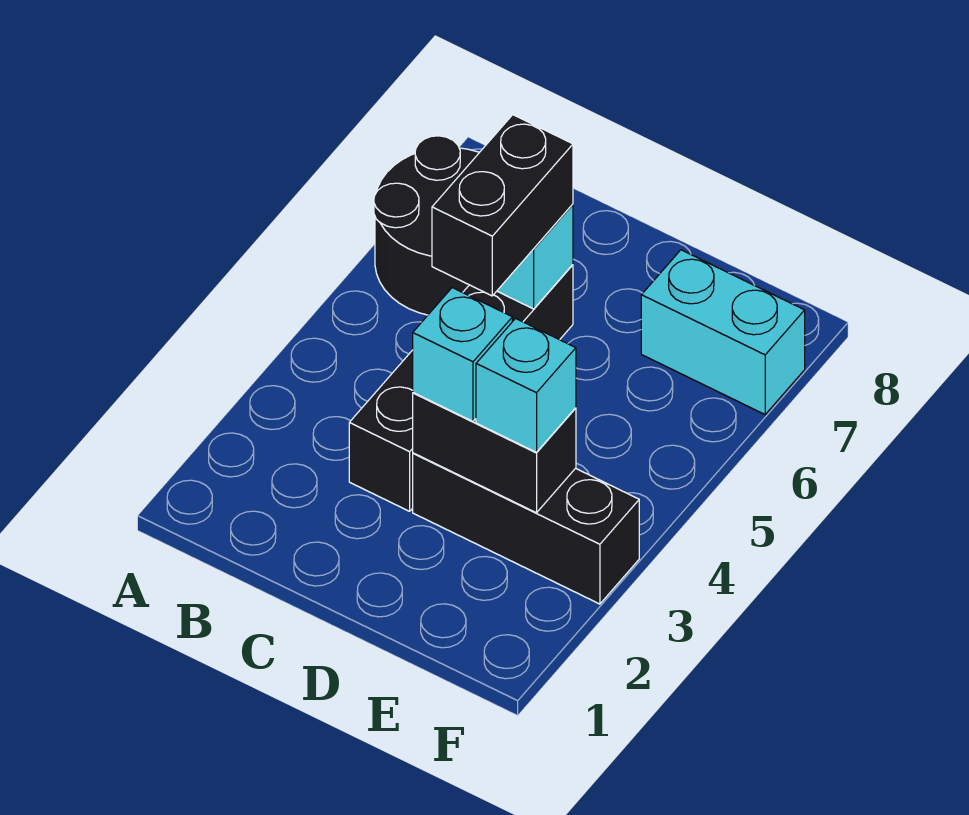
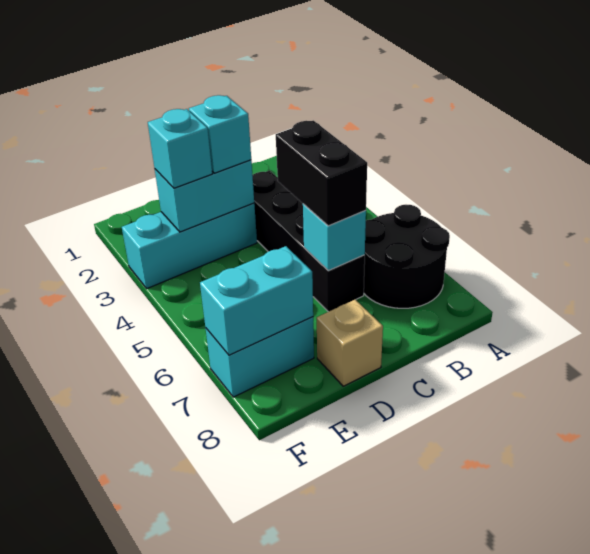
black 1x3 brick [413,453,639,604] -> cyan 1x3 brick [122,203,257,288]
black 1x2 brick [413,393,576,513] -> cyan 1x2 brick [155,160,254,232]
none -> tan 1x1 brick [317,300,383,386]
none -> cyan 1x2 brick [200,246,313,355]

